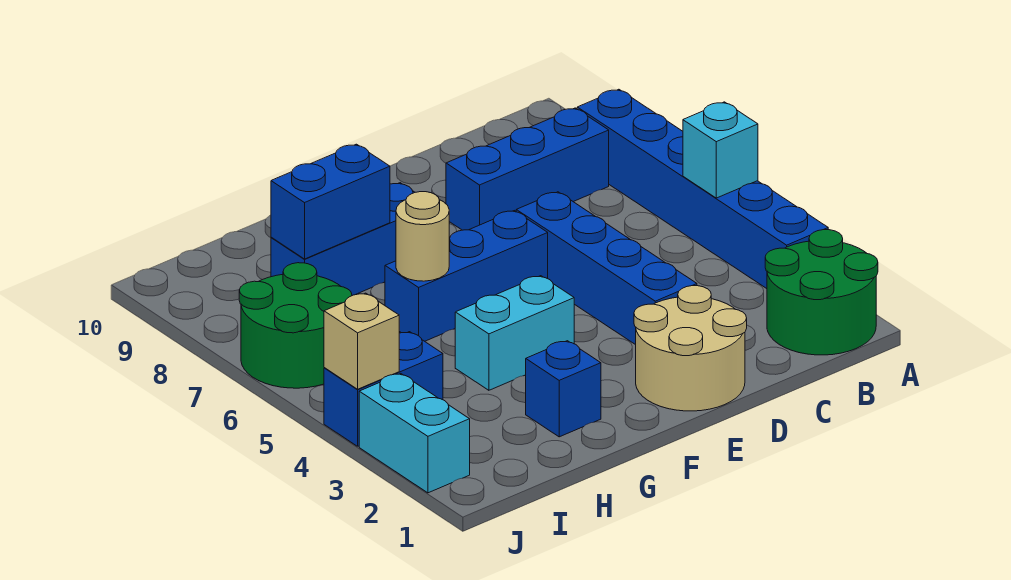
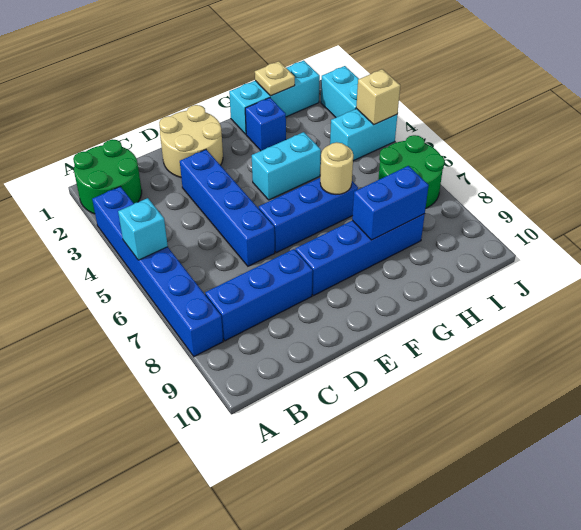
blue 1x3 brick [271,183,415,296] -> blue 1x4 brick [295,214,425,296]
none -> cyan 1x3 brick [229,61,320,134]
none -> tan 1x1 plate [255,61,295,96]
blue 1x2 brick [324,332,443,446] -> cyan 1x2 brick [330,109,397,161]

